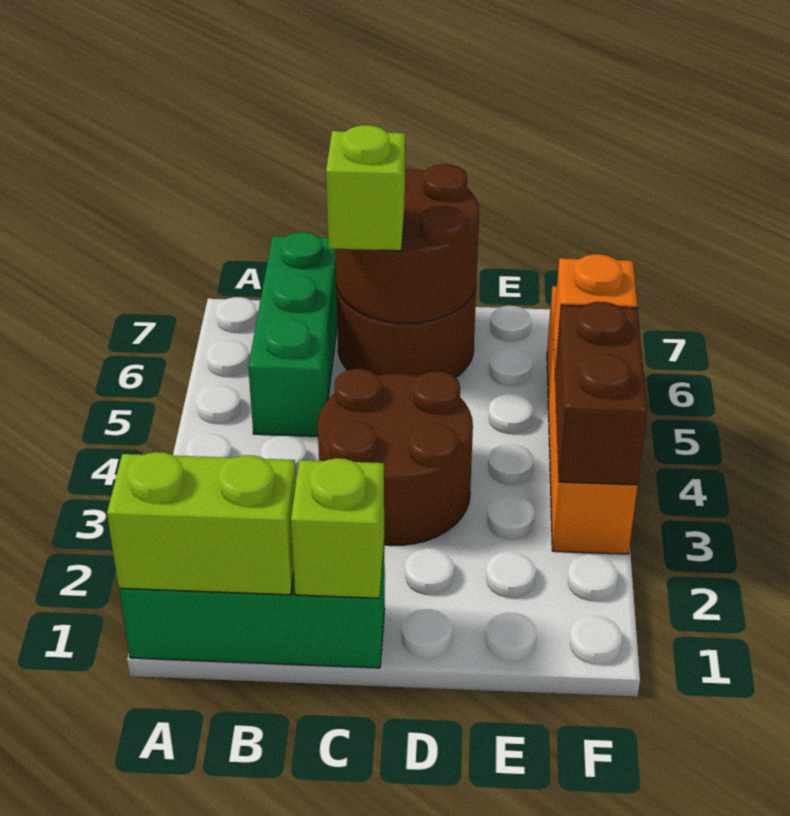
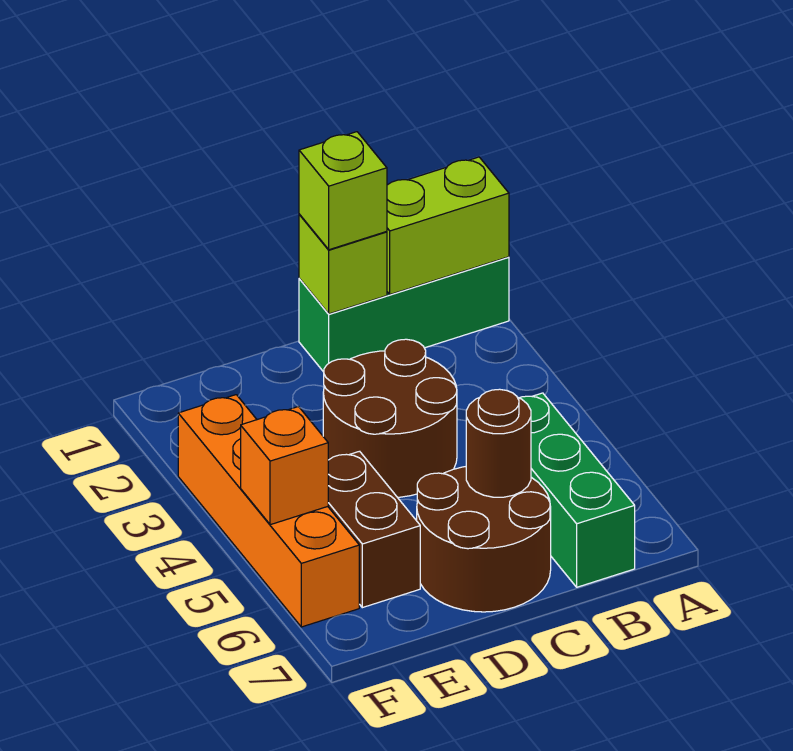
brown 2x2 round brick [335,164,479,323] -> brown 1x1 round brick [466,389,531,497]
lime 1x1 brick [326,125,405,251] -> lime 1x1 brick moved to [299,132,387,250]
brown 1x2 brick [555,302,647,485] -> brown 1x2 brick moved to [328,451,420,608]

